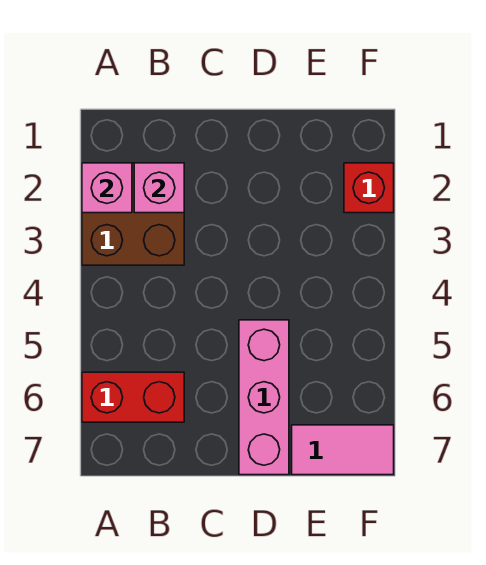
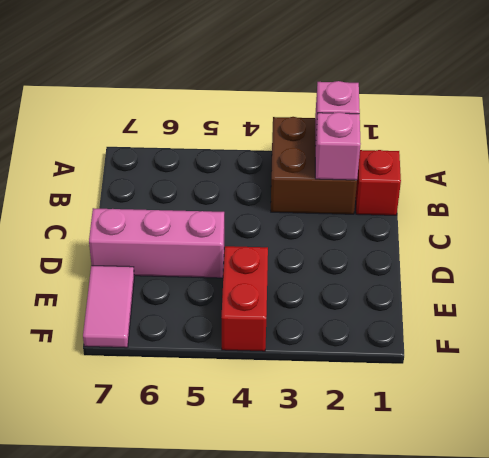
red 1x2 brick [82,372,184,422] -> red 1x2 brick moved to [221,246,268,351]
red 1x1 brick [344,163,394,213] -> red 1x1 brick moved to [355,150,401,215]

